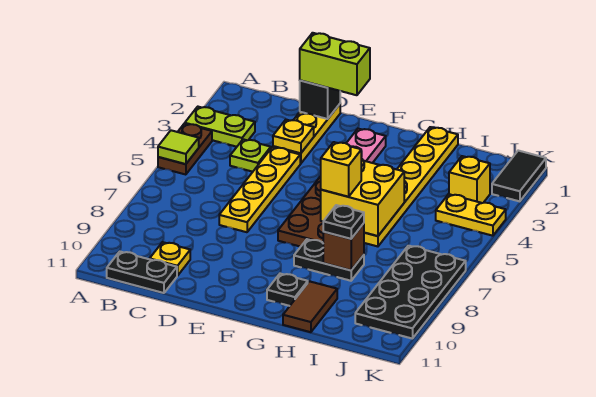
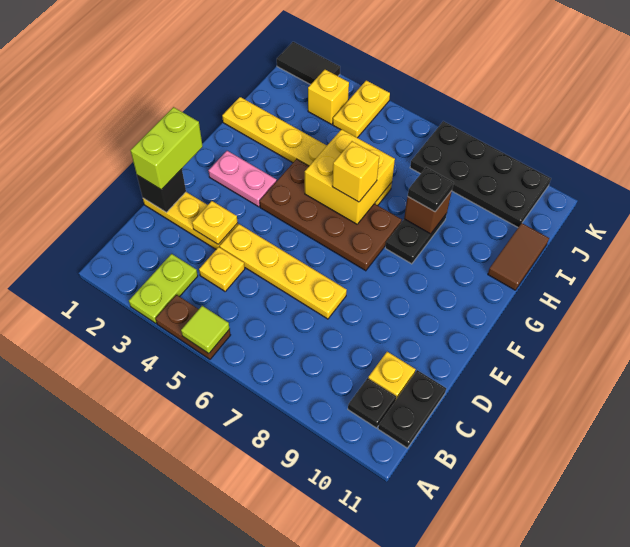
lime 1x1 plate [230,139,271,172] -> yellow 1x1 plate [199,247,245,291]
black 1x1 plate [267,274,308,306] -> black 1x1 plate moved to [348,378,396,428]
brown 1x2 tile [283,281,337,332] -> brown 1x2 tile turned to [488,223,549,290]

